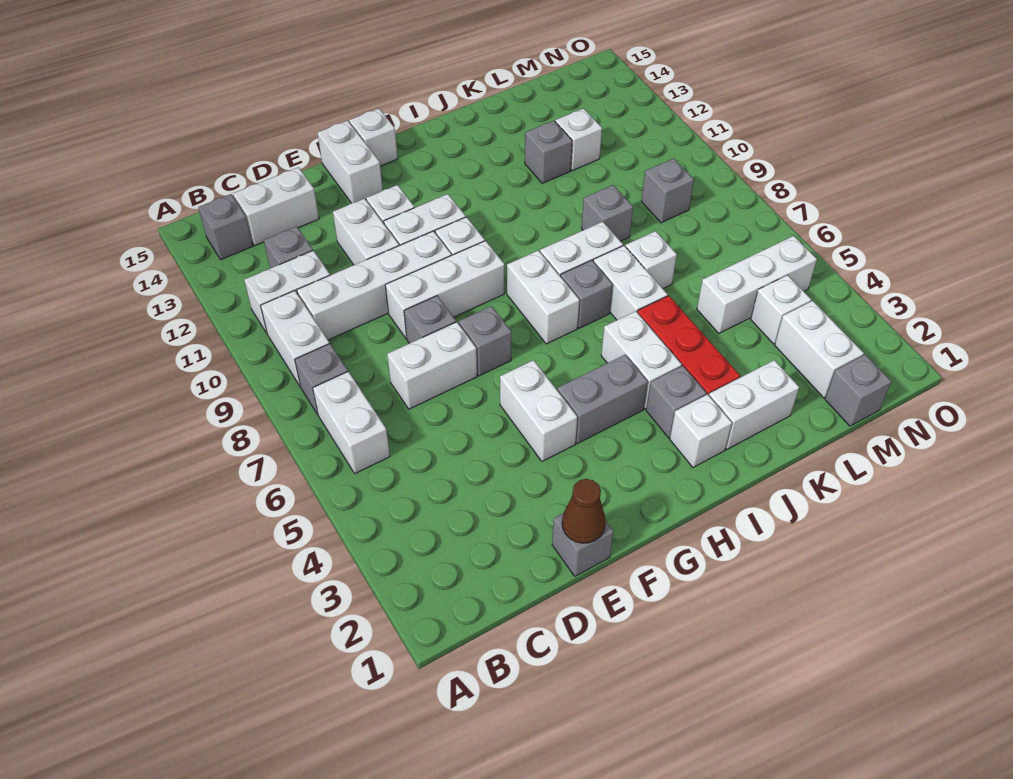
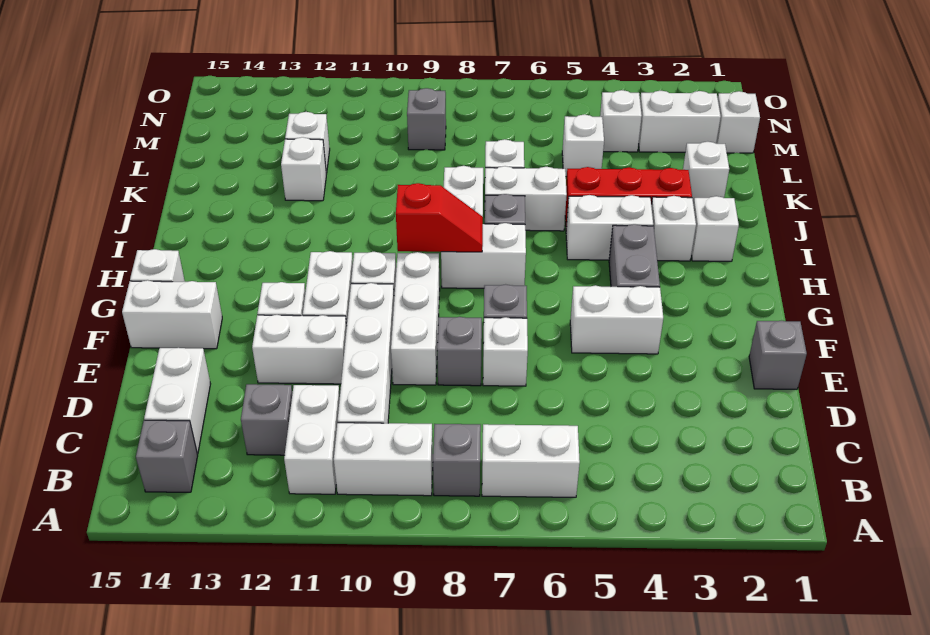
white 1x2 brick [387,322,477,409] -> white 1x1 brick [483,317,528,386]
brown 1x1 cone [562,479,606,543] -> none
none -> red 1x2 slope [396,183,483,252]
grey 1x1 brick [646,366,706,438] -> white 1x1 brick [651,196,696,261]
white 1x2 brick [709,360,799,449] -> white 1x1 brick [683,142,729,203]
grey 1x1 brick [582,185,633,241] -> none
grey 1x1 brick [525,121,572,183] -> white 1x1 brick [281,137,326,201]
white 1x3 brick [697,236,817,333] -> white 1x1 brick [562,115,604,177]
grey 1x1 brick [825,355,891,426] -> white 1x1 brick [716,91,760,153]

